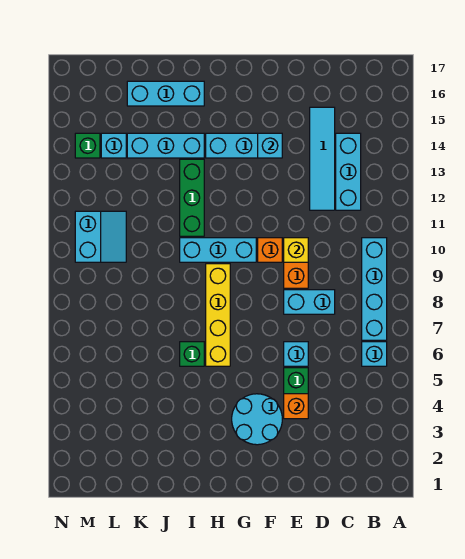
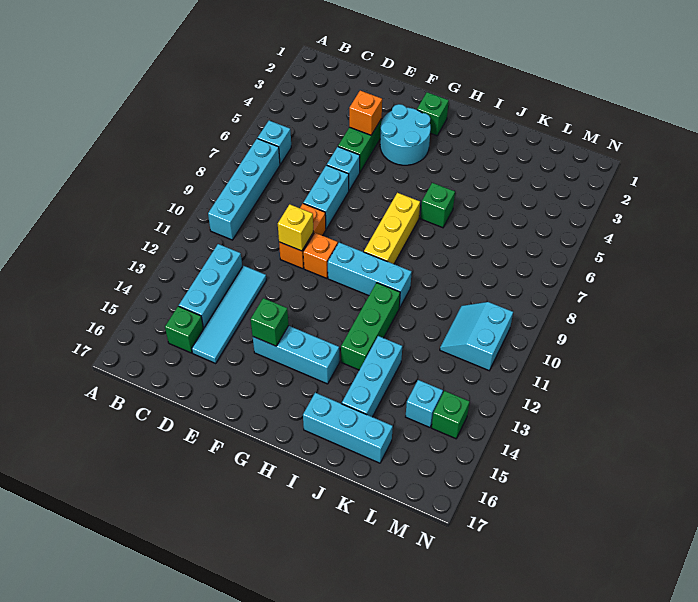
none -> green 1x1 brick [165,306,203,353]
cyan 1x2 brick [284,290,335,314] -> cyan 1x2 brick turned to [303,165,349,229]
cyan 1x1 brick [258,133,282,158] -> green 1x1 brick [250,298,289,346]
none -> green 1x1 brick [417,92,449,136]
yellow 1x4 brick [206,264,230,366] -> yellow 1x3 brick [364,193,420,264]
cyan 1x3 brick [127,133,204,158] -> cyan 1x3 brick turned to [342,336,402,417]

